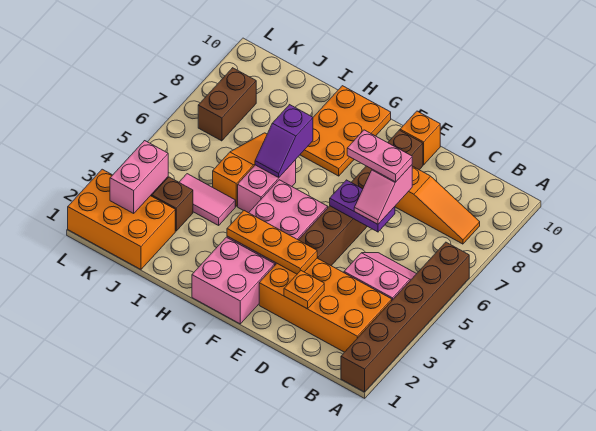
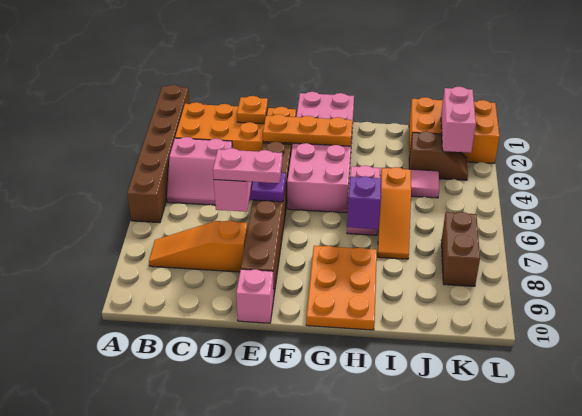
orange 1x1 brick [400,111,440,165] -> pink 1x1 brick [236,269,274,323]

